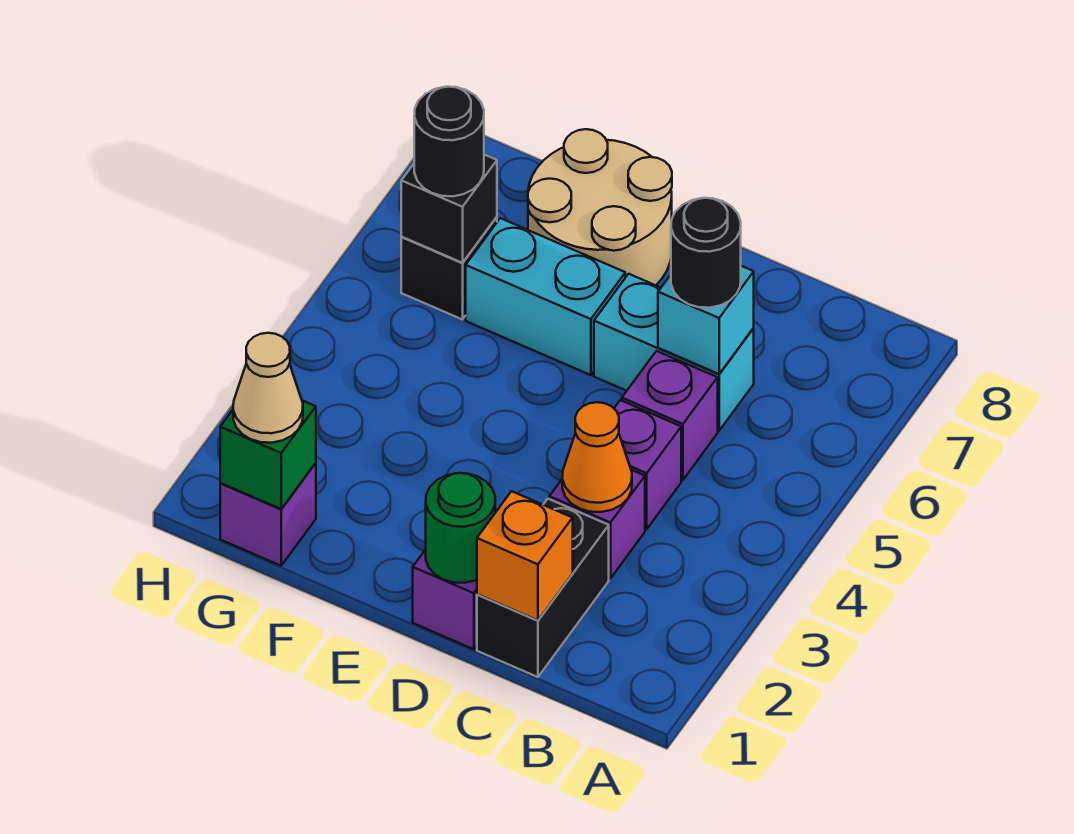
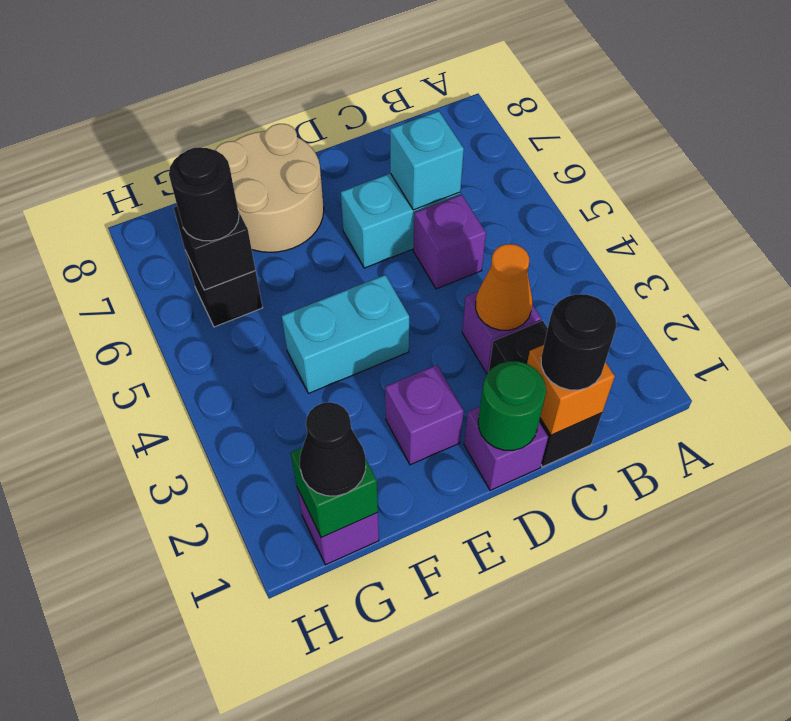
purple 1x1 brick [614,400,681,529] -> purple 1x1 brick moved to [385,365,464,465]
black 1x1 round brick [671,198,741,308] -> black 1x1 round brick moved to [541,294,616,390]
cyan 1x2 brick [466,218,625,375] -> cyan 1x2 brick moved to [282,275,409,393]
tan 1x1 cone [233,333,303,443] -> black 1x1 cone [300,402,366,496]

